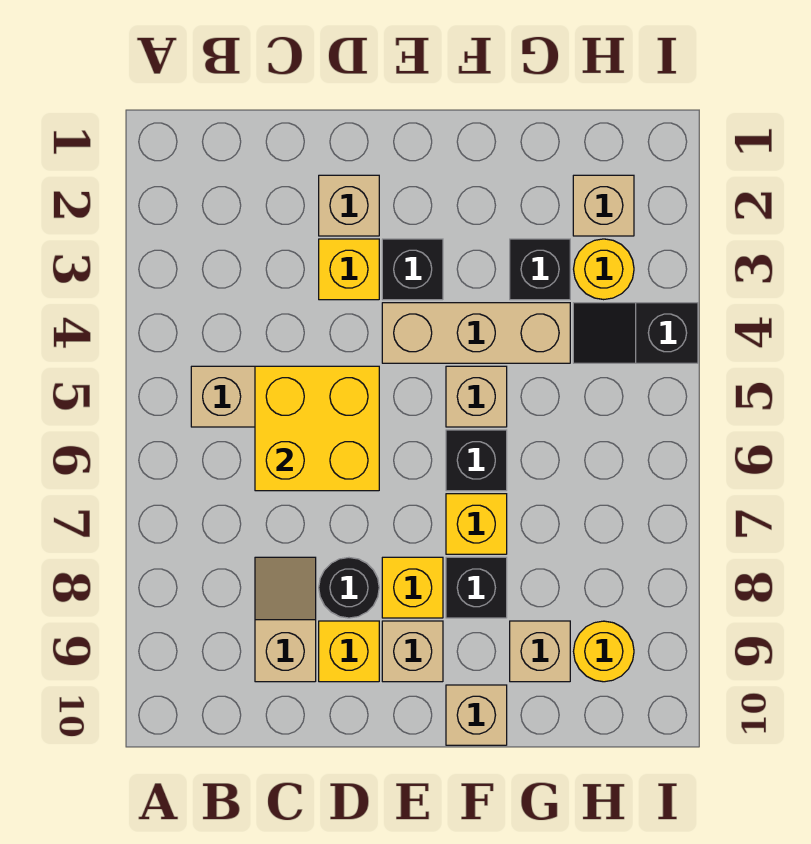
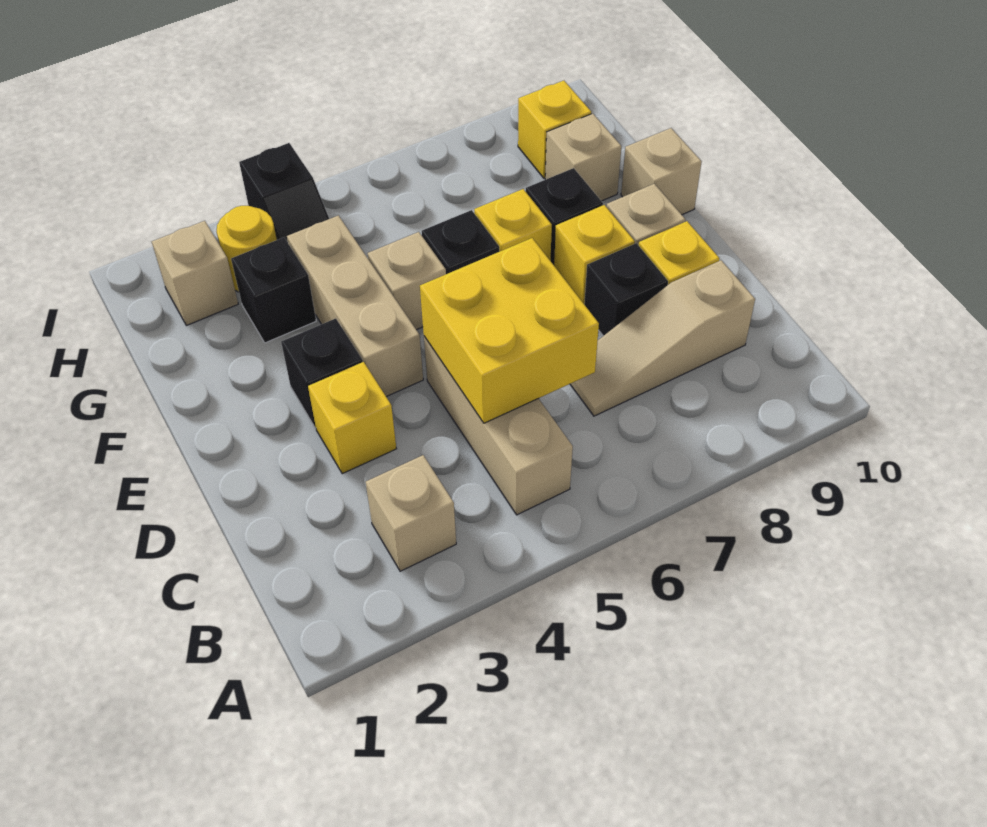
tan 1x2 slope [255,557,316,682] -> tan 1x3 slope [570,260,755,416]
tan 1x1 brick [319,175,379,236] -> tan 1x1 brick moved to [366,455,456,571]
black 1x1 round brick [319,558,379,618] -> black 1x1 brick [584,243,668,336]
yellow 1x1 round brick [574,621,634,682] -> yellow 1x1 brick [518,81,591,178]

